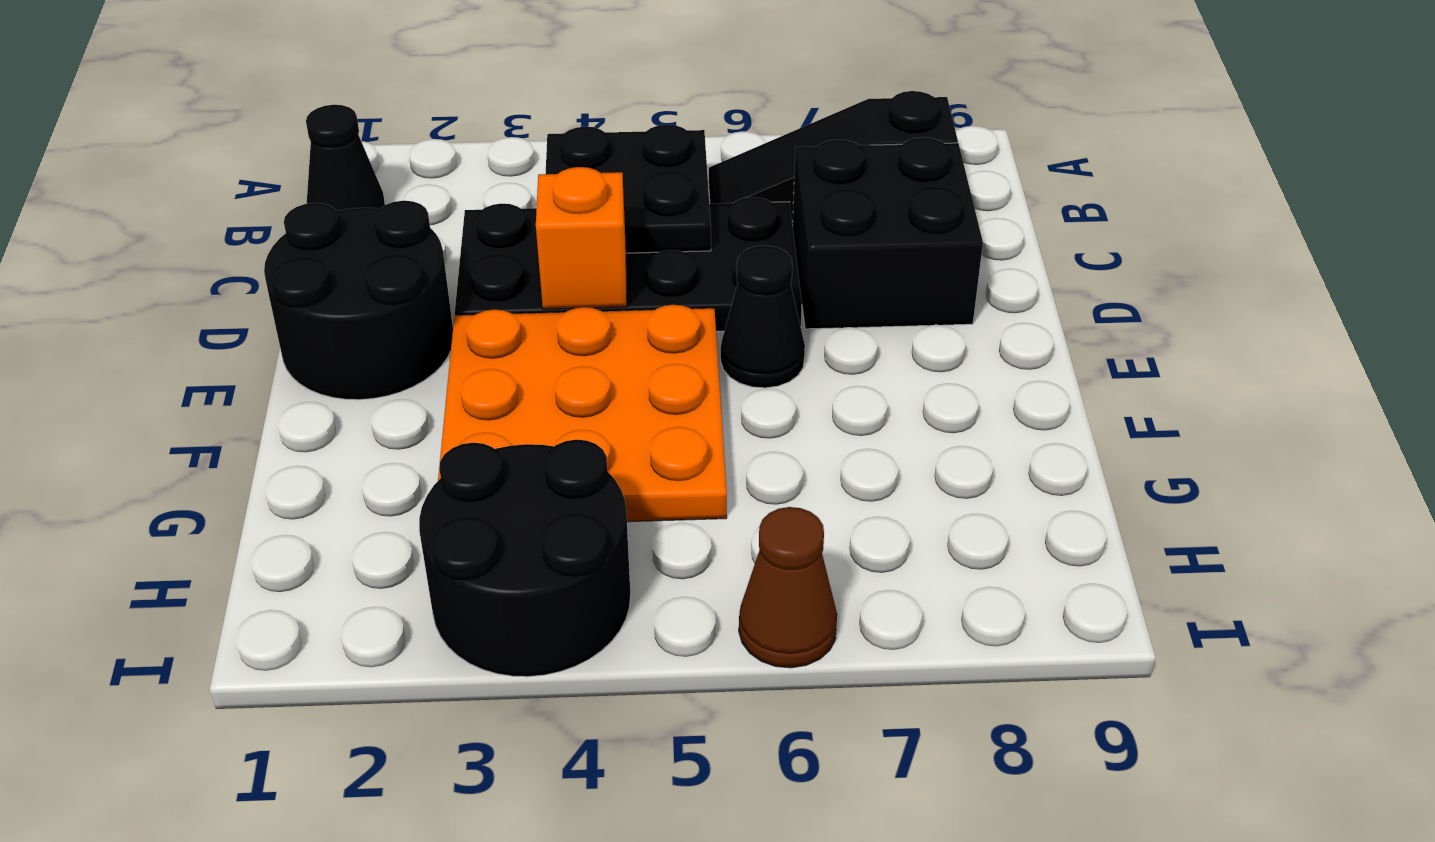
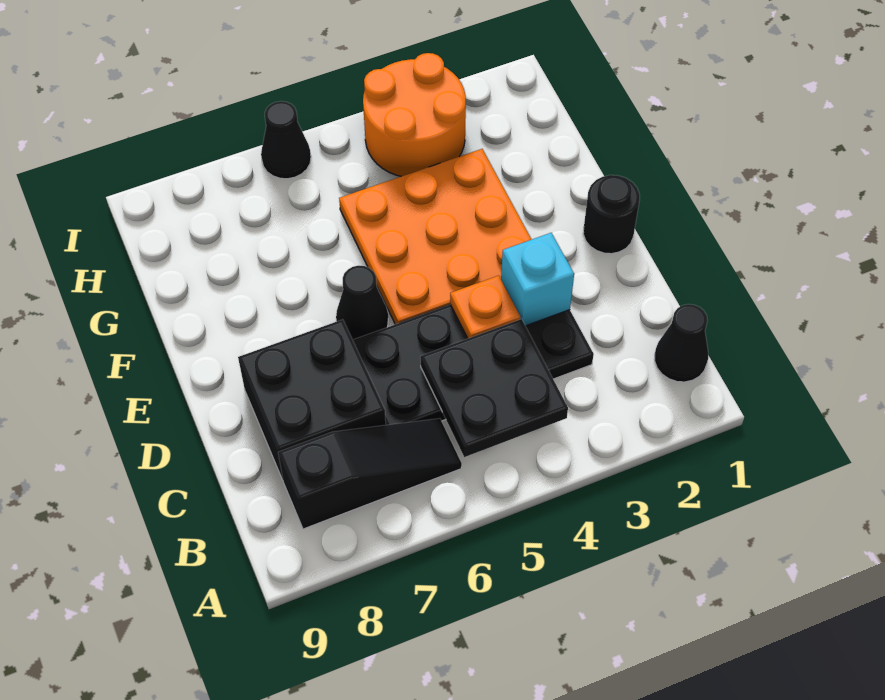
black 2x2 round brick [264,201,453,400] -> black 1x1 round brick [583,175,640,254]
none -> cyan 1x1 brick [501,233,574,326]
orange 1x1 brick [536,167,627,309] -> orange 1x1 plate [450,276,520,338]
black 2x2 round brick [419,440,631,677] -> orange 2x2 round brick [363,53,466,176]
brown 1x1 cone [739,507,837,668] -> black 1x1 cone [261,101,311,179]

